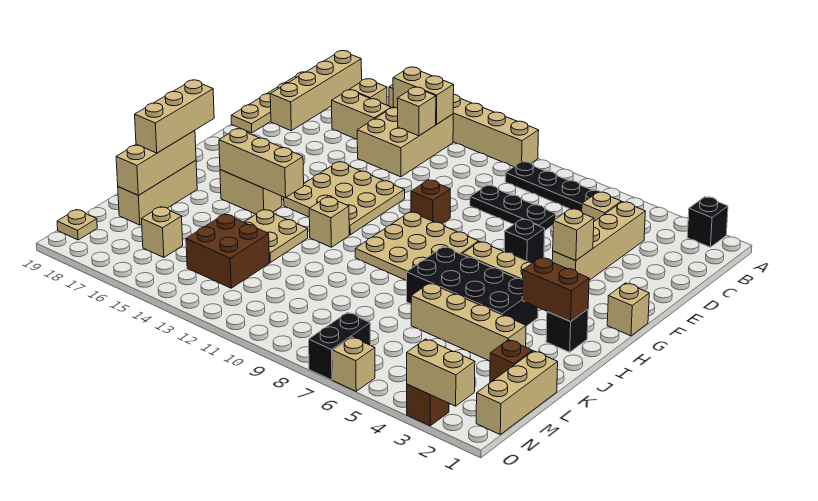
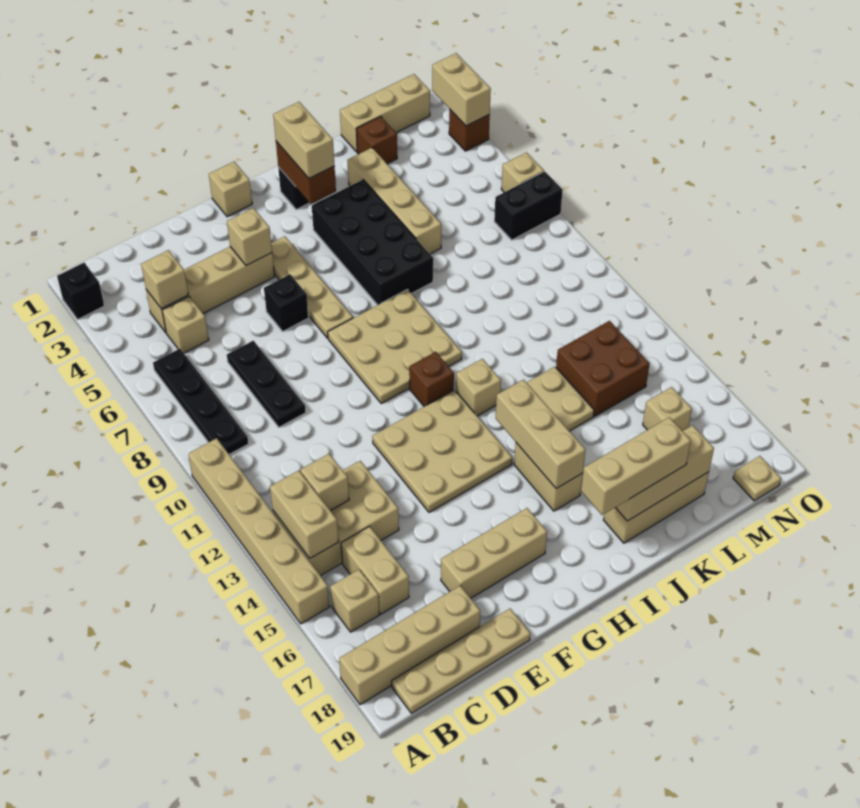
none -> tan 1x1 brick [141,250,188,309]
none -> tan 1x3 brick [441,508,547,598]
brown 1x1 brick [411,180,450,224] -> brown 1x1 brick moved to [409,352,454,407]
none -> tan 1x2 brick [273,102,334,178]

